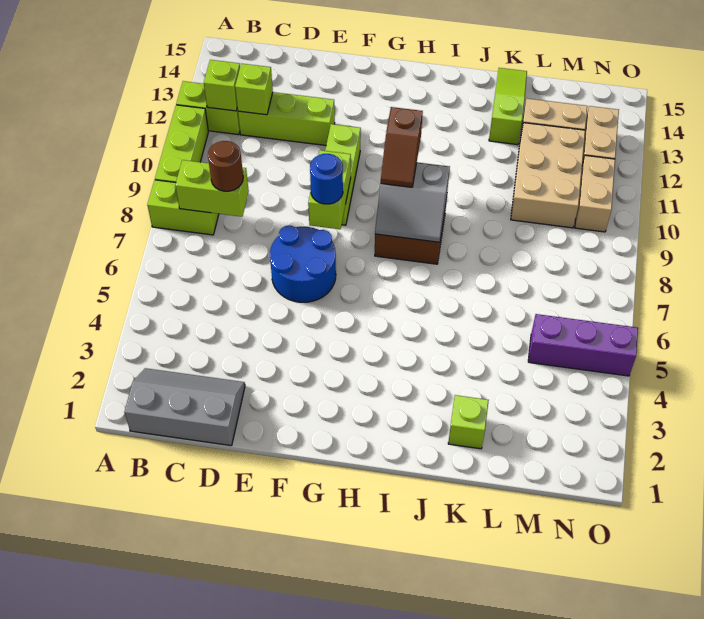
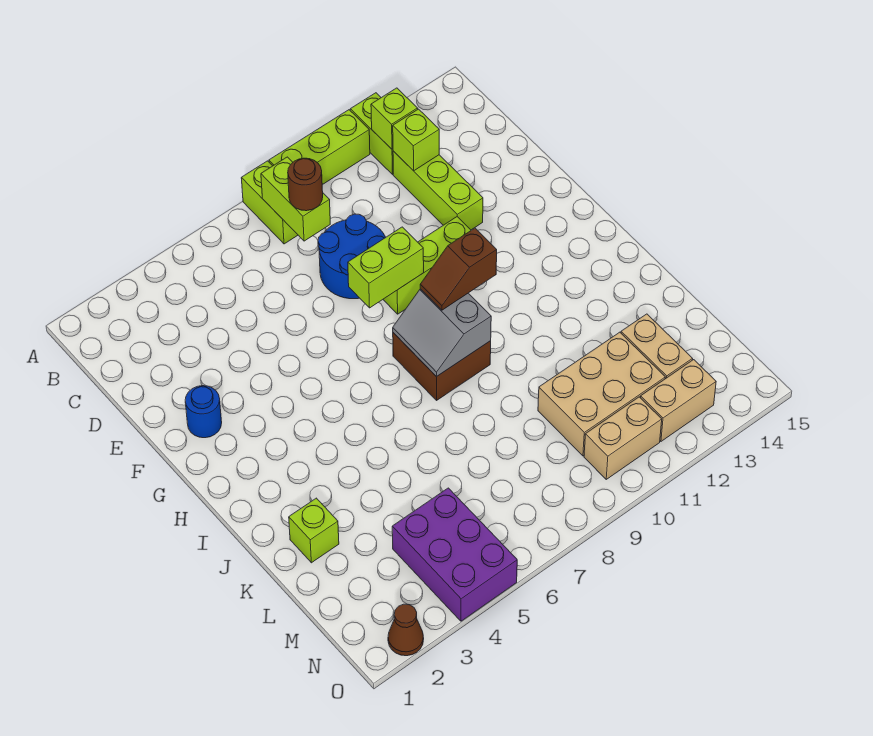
grey 2x3 slope [124,368,245,446] -> none
blue 2x2 round brick [270,226,336,302] -> blue 2x2 round brick moved to [318,214,386,299]
blue 1x1 round brick [310,154,343,204] -> blue 1x1 round brick moved to [185,386,222,438]
lime 1x3 slope [489,68,527,145] -> none
purple 1x3 brick [528,314,638,376] -> purple 2x3 brick [392,488,517,621]
none -> brown 1x1 cone [388,604,424,656]

